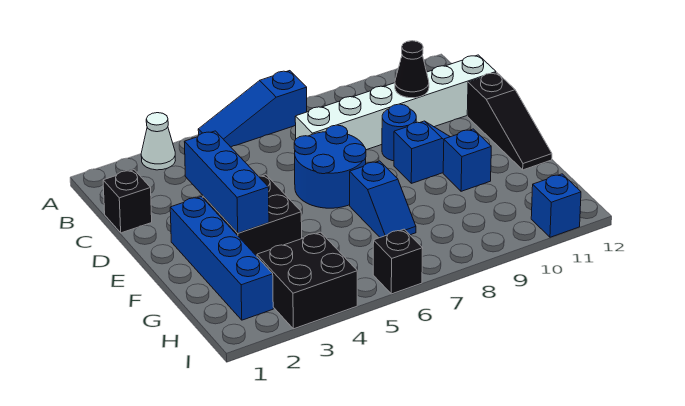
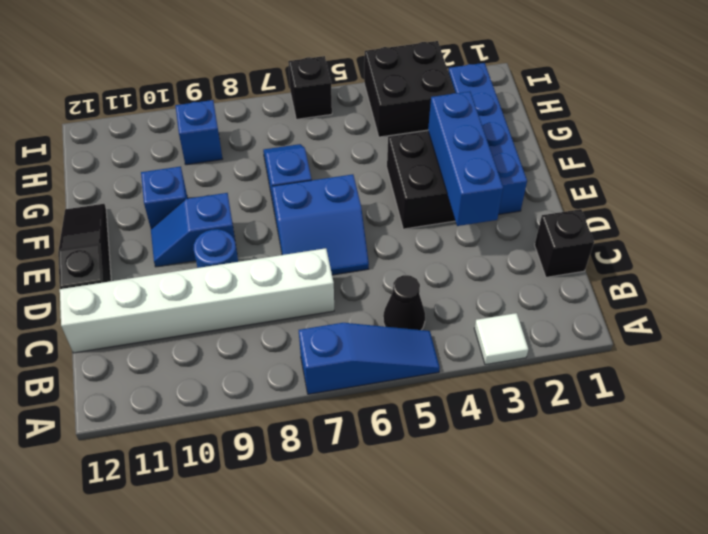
white 1x1 cone [141,113,175,170] -> white 1x1 tile [474,313,528,365]
black 1x1 cone [395,41,429,98] -> black 1x1 cone moved to [383,275,425,330]
blue 2x2 round brick [294,125,366,208] -> blue 2x2 slope [272,174,369,275]
blue 1x1 brick [531,174,581,237] -> blue 1x1 brick moved to [175,100,223,165]

